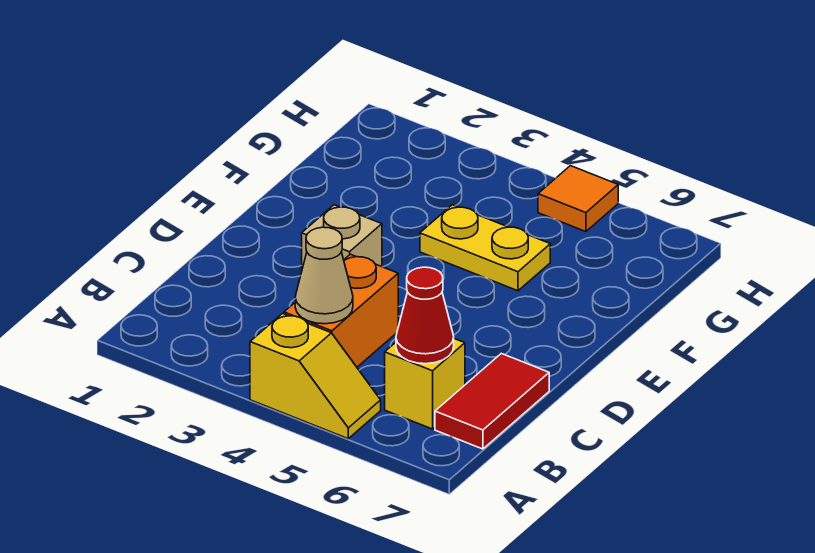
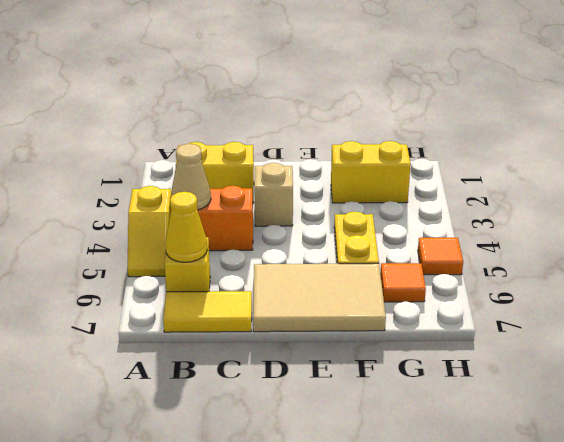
none -> yellow 1x2 brick [176,142,254,203]
red 1x1 cone [396,267,454,364] -> yellow 1x1 cone [165,192,207,262]
red 1x2 tile [435,353,549,449] -> yellow 1x2 tile [163,291,252,332]
none -> tan 2x3 tile [253,263,386,332]
none -> yellow 1x2 brick [331,141,411,203]
none -> orange 1x1 tile [380,263,426,302]

